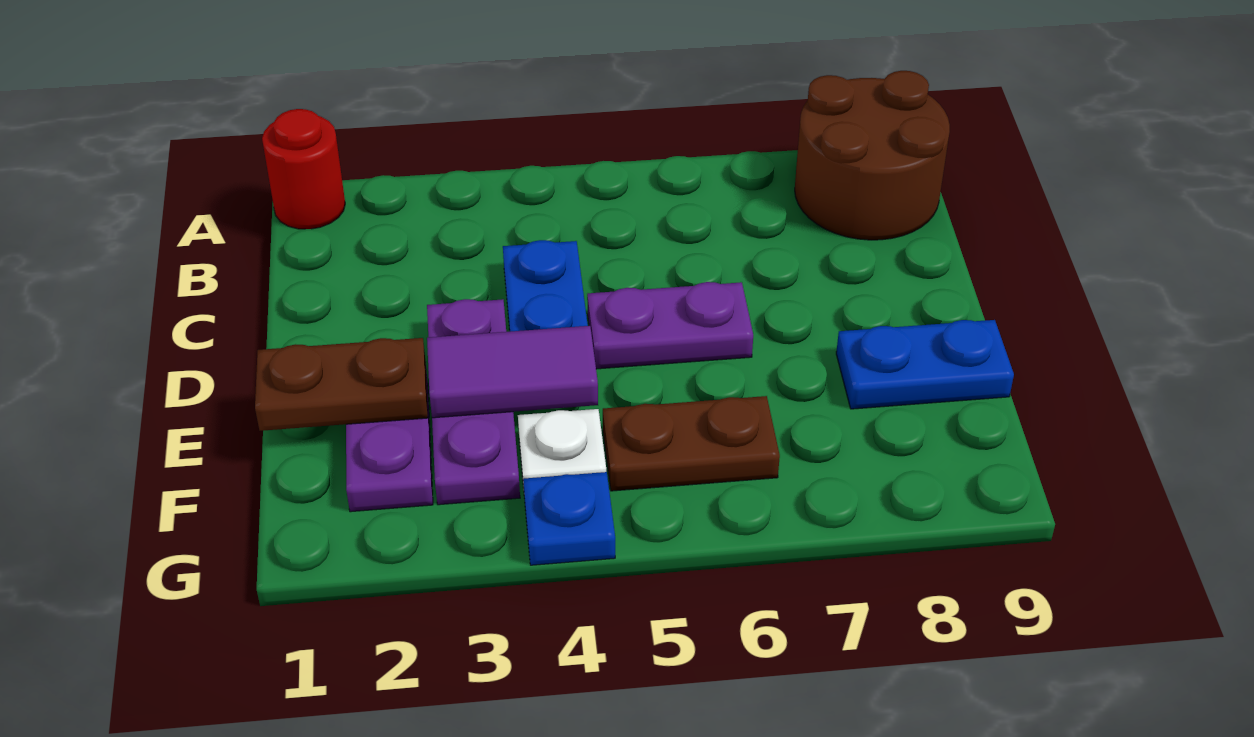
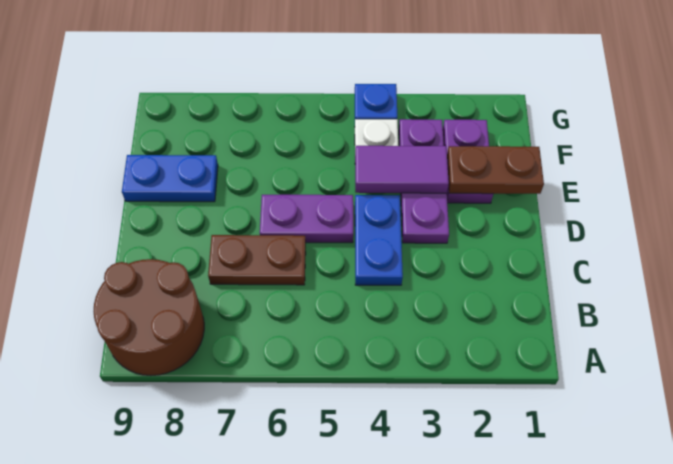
red 1x1 round brick [262,109,345,229] -> none
brown 1x2 plate [603,396,780,491] -> brown 1x2 plate moved to [208,235,306,285]

